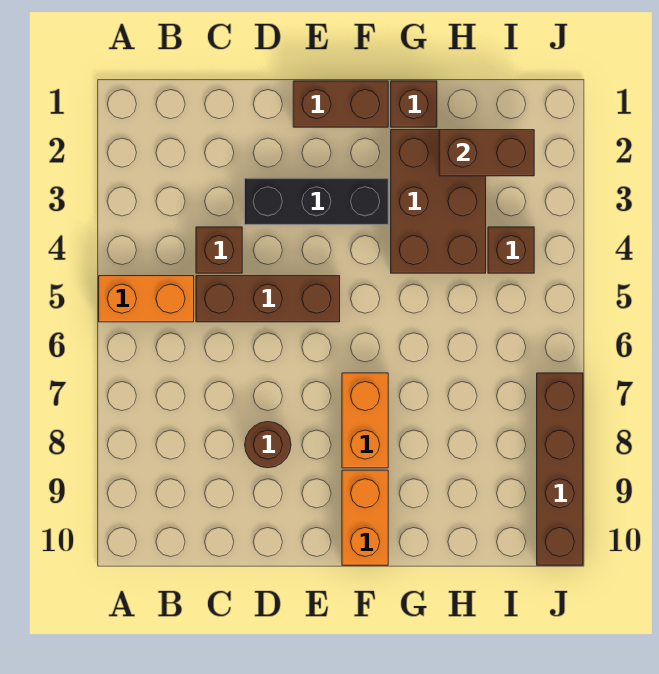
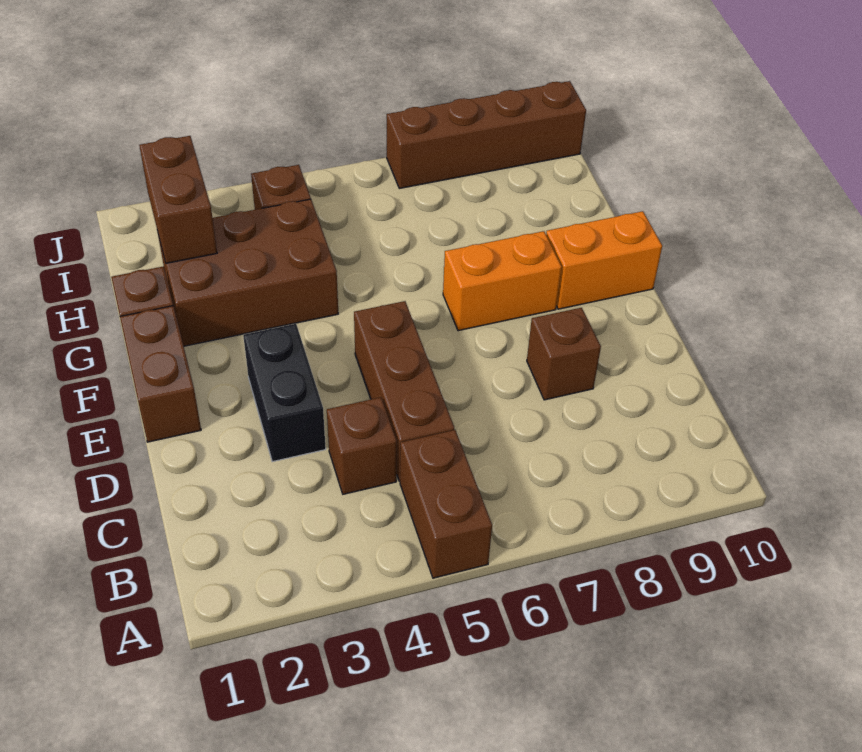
orange 1x2 brick [99,276,194,322] -> brown 1x2 brick [400,430,492,578]
black 1x3 brick [245,178,388,225] -> black 1x2 brick [243,324,326,462]
brown 1x1 round brick [245,422,291,468] -> brown 1x1 brick [527,308,601,400]

